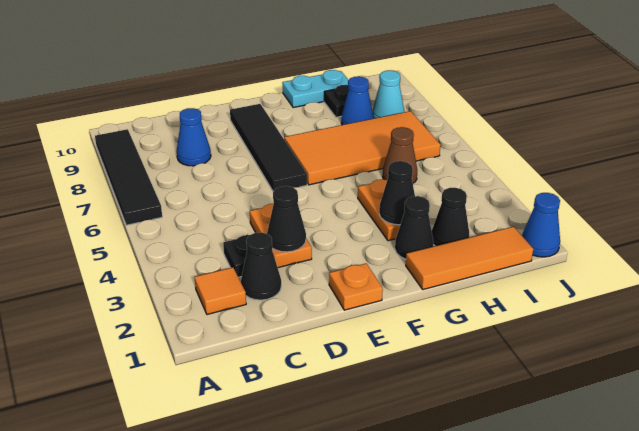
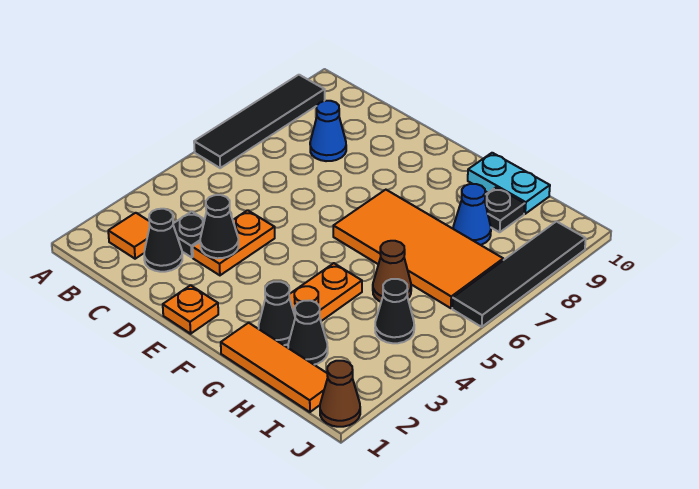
black 1x4 tile [230,104,307,191] -> black 1x4 tile moved to [452,222,586,327]
black 1x1 cone [379,161,415,225] -> black 1x1 cone moved to [375,279,414,343]
cyan 1x1 cone [373,70,404,119] -> none
blue 1x1 cone [522,193,560,257] -> brown 1x1 cone [320,361,360,427]

